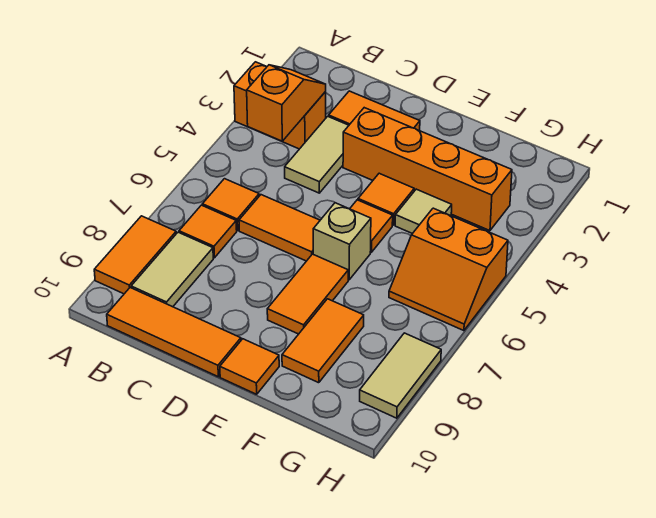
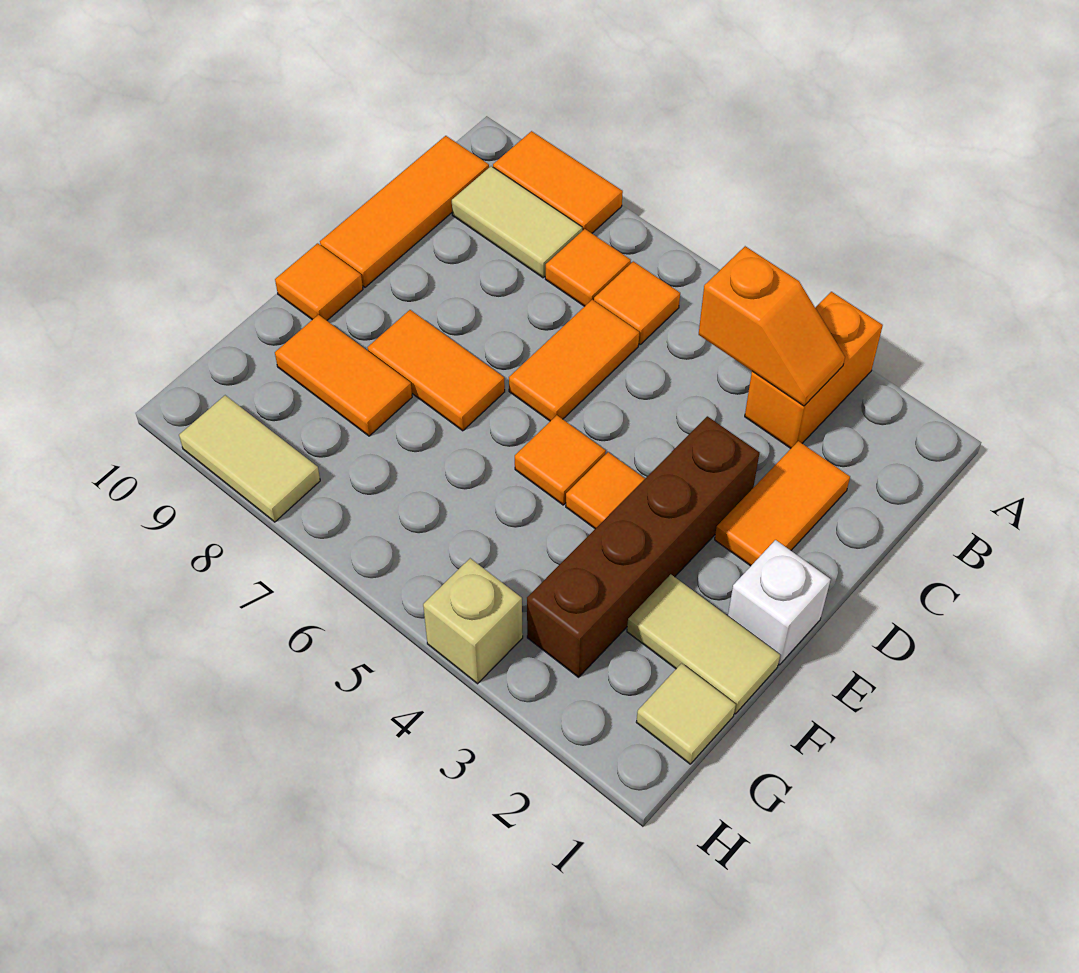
tan 1x2 tile [285,116,349,193] -> tan 1x2 tile moved to [627,574,780,714]
orange 1x4 brick [343,108,512,231] -> brown 1x4 brick [527,416,760,677]
none -> white 1x1 brick [728,540,831,665]
tan 1x1 brick [313,203,371,280] -> tan 1x1 brick moved to [423,558,523,684]
tan 1x1 tile [395,189,452,234] -> tan 1x1 tile moved to [636,663,736,764]
orange 2x2 slope [389,208,508,331] -> none

